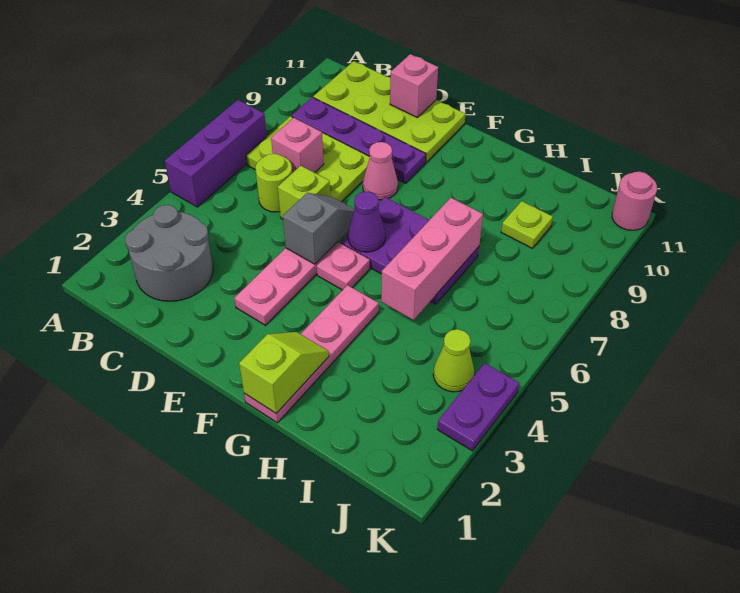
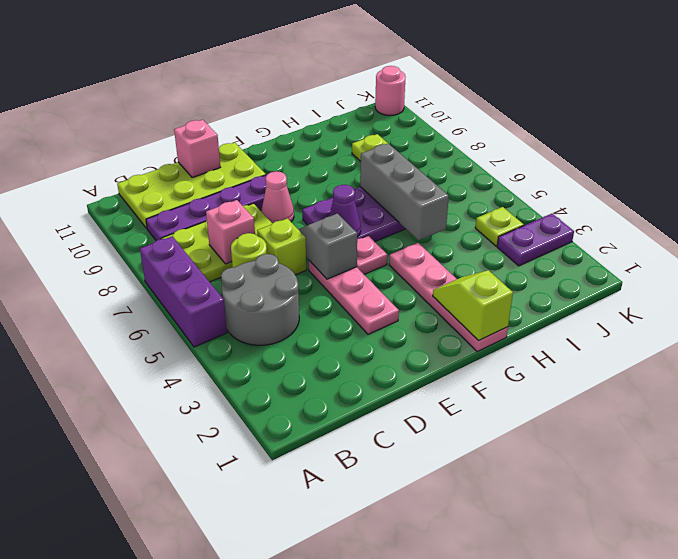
grey 2x2 round brick [125,205,213,301] -> grey 2x2 round brick moved to [221,254,299,345]
pink 1x3 brick [381,198,483,320] -> grey 1x3 brick [360,144,449,241]
lime 1x1 cone [433,329,474,392] -> lime 1x1 plate [475,207,524,246]
purple 1x2 plate [437,363,519,451] -> purple 1x2 plate turned to [497,214,574,266]

